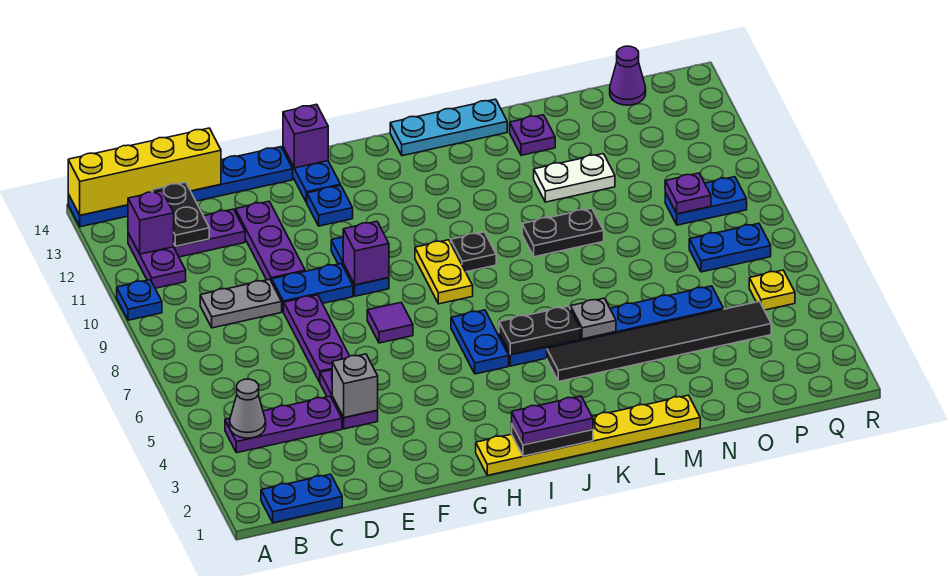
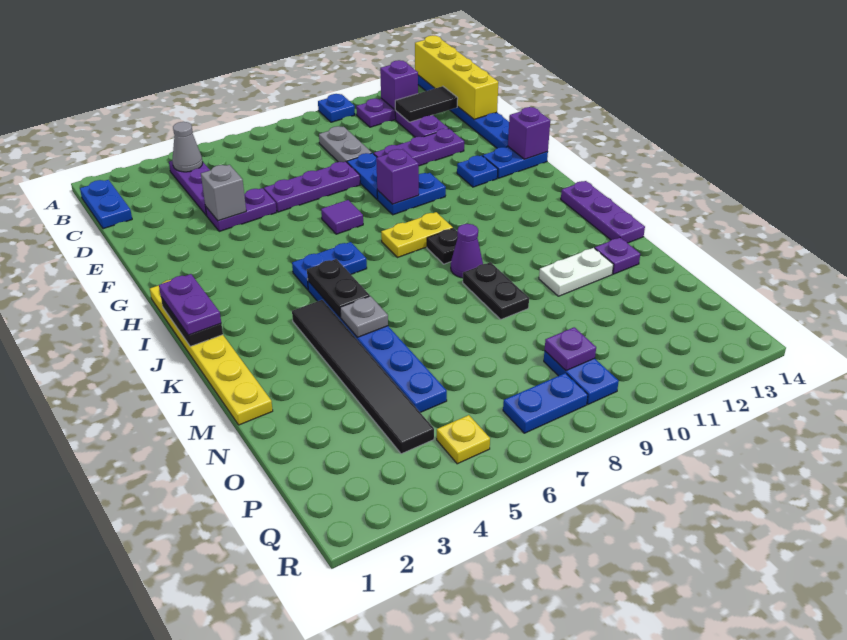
black 1x2 plate [152,182,209,246] -> black 1x2 tile [395,86,458,122]
cyan 1x3 plate [390,99,507,156] -> purple 1x3 plate [561,181,645,243]
white 1x2 plate [534,154,615,202] -> white 1x2 plate turned to [539,248,614,296]
blue 1x2 plate [689,224,771,272] -> blue 1x2 plate turned to [503,373,588,433]
purple 1x1 cone [610,46,646,105] -> purple 1x1 cone moved to [451,224,483,278]

